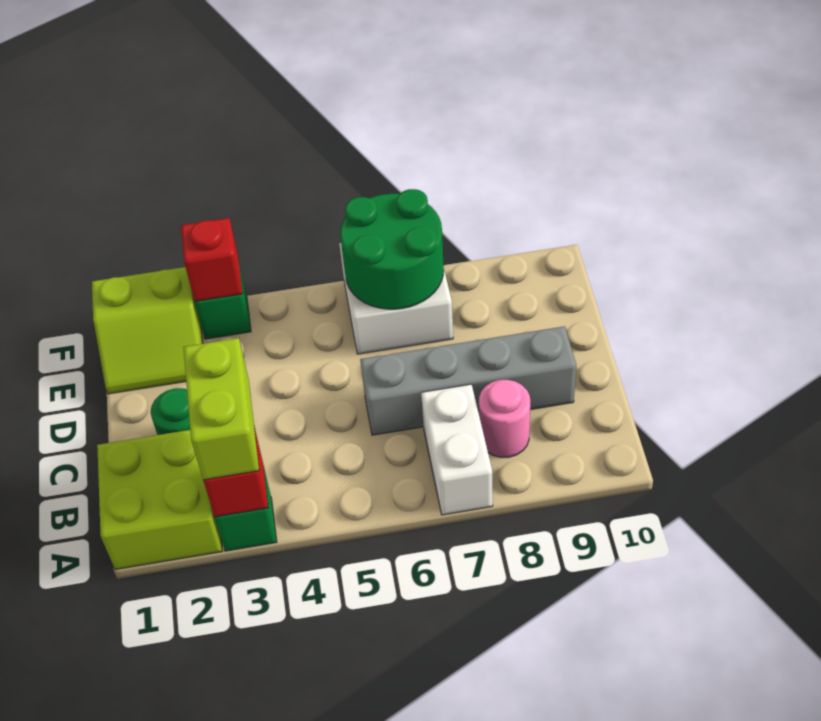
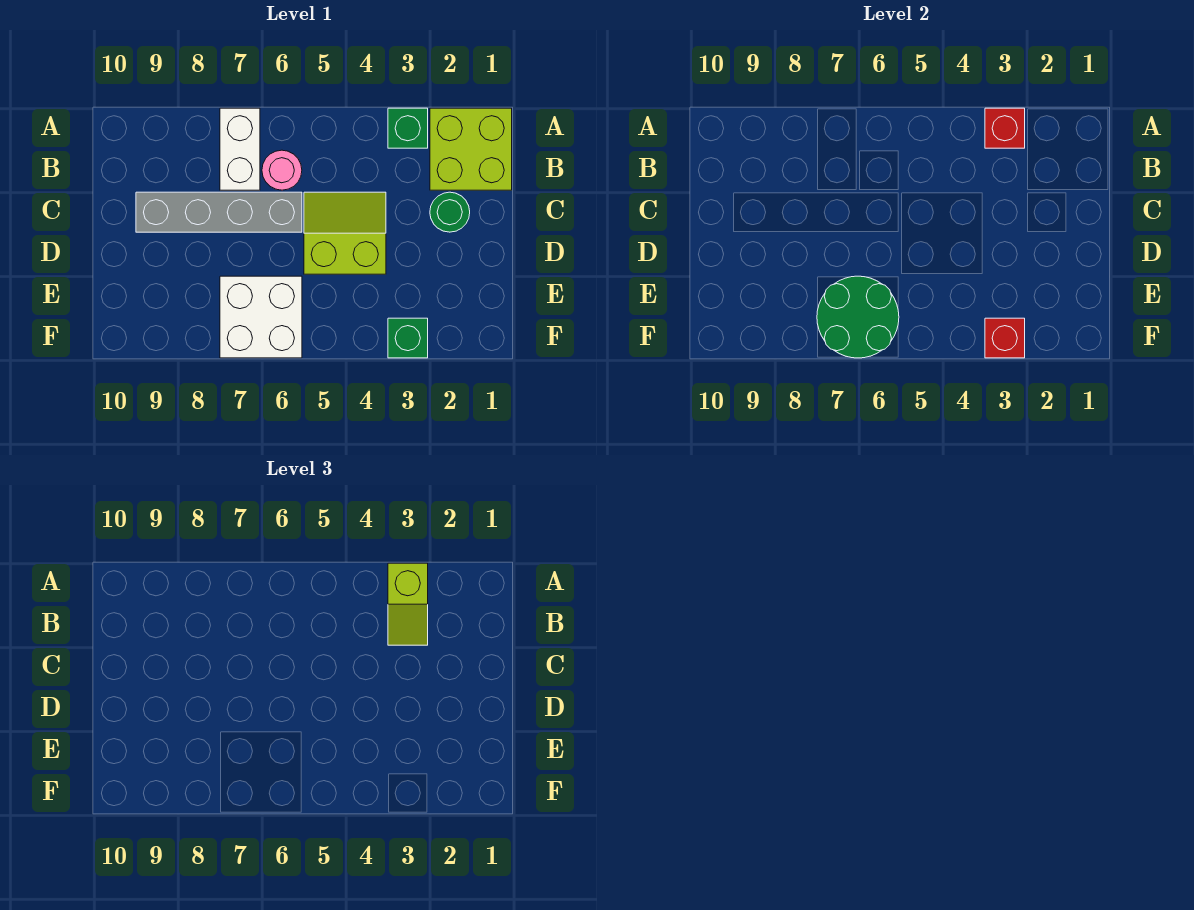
lime 1x2 brick [183,338,259,480] -> lime 1x2 slope [388,563,428,645]
pink 1x1 round brick [479,380,530,457] -> pink 1x1 round brick moved to [262,150,302,190]
lime 2x2 slope [92,267,203,394] -> lime 2x2 slope moved to [304,192,386,274]

